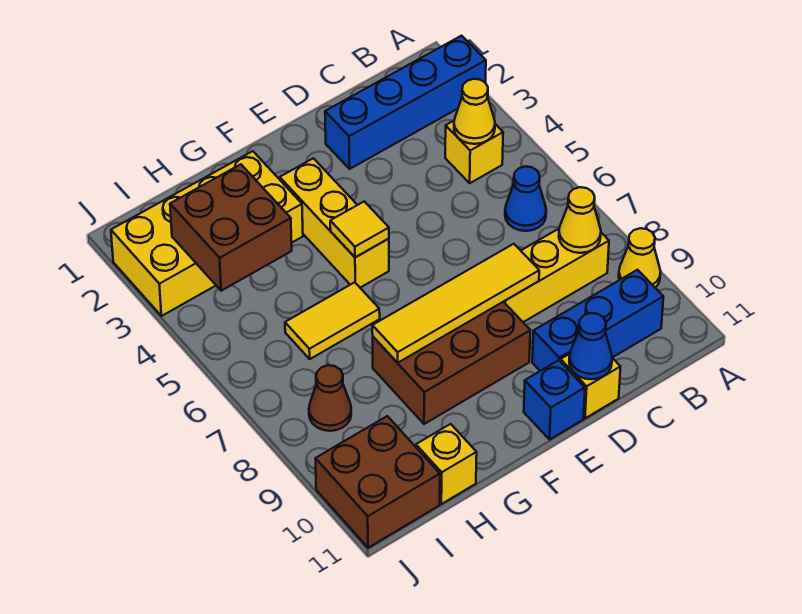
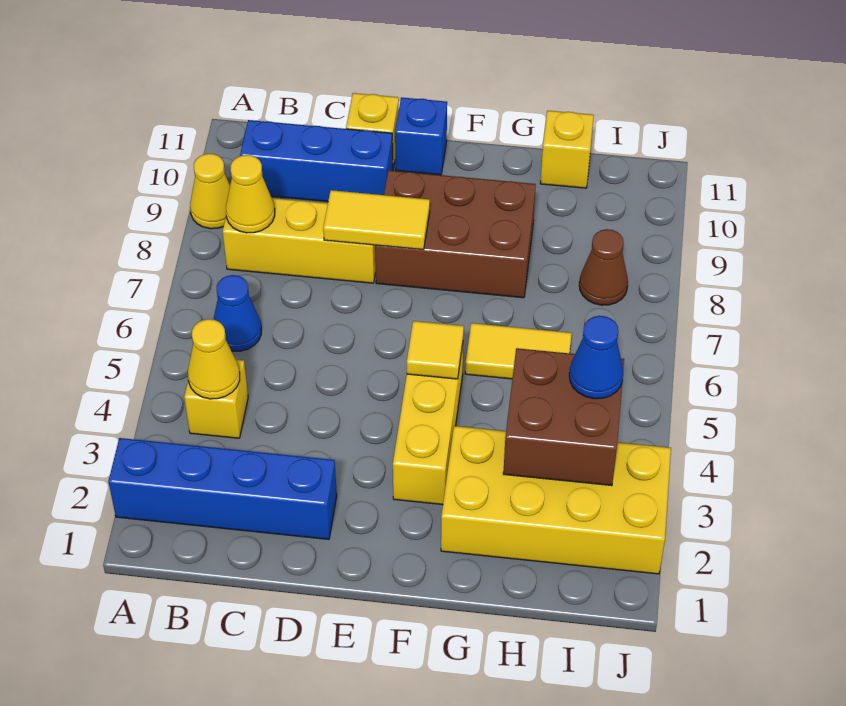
yellow 1x4 tile [372,244,539,363] -> yellow 1x2 tile [323,190,430,250]
blue 1x1 cone [569,313,612,379] -> blue 1x1 cone moved to [569,316,623,399]
brown 2x2 brick [315,416,440,548] -> none

